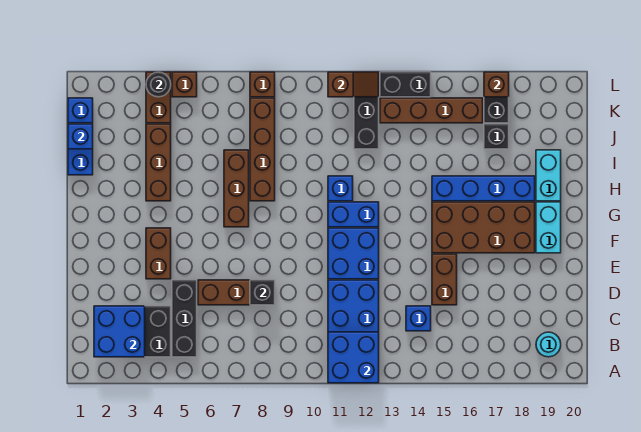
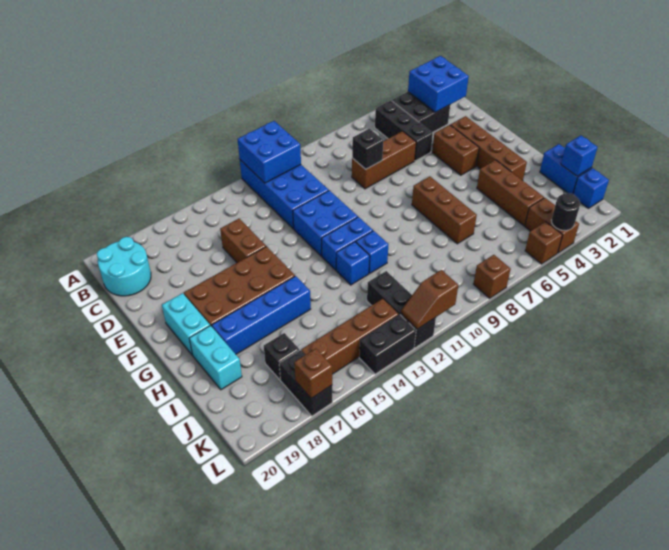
cyan 1x1 round brick [536,332,561,357] -> cyan 2x2 round brick [97,237,151,296]
blue 1x1 brick [406,306,431,331] -> blue 1x1 brick moved to [336,242,370,285]
brown 1x4 brick [250,98,275,201] -> brown 1x4 brick moved to [451,116,527,180]

